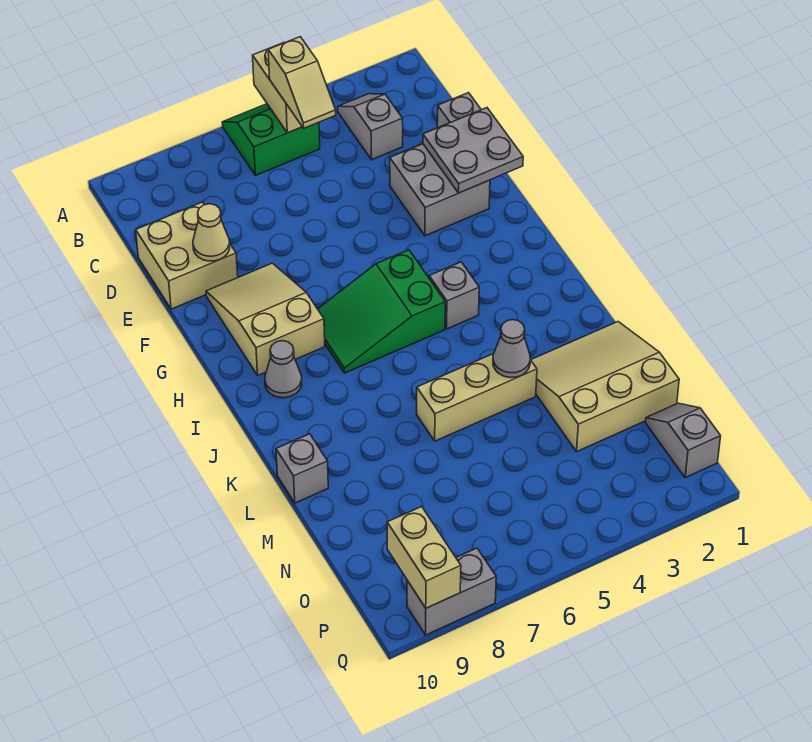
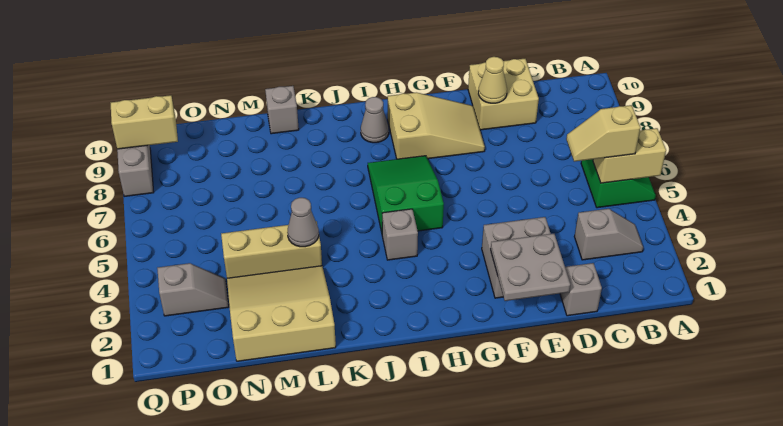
tan 3x3 slope [531,322,679,451] -> tan 3x3 slope turned to [227,266,336,361]
tan 1x3 brick [417,354,537,441] -> tan 1x3 brick turned to [221,221,322,278]
grey 1x2 slope [645,403,721,478] -> grey 1x2 slope moved to [157,263,229,316]

